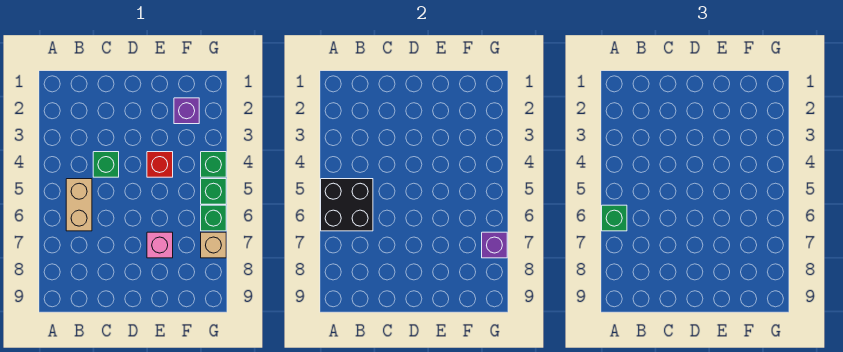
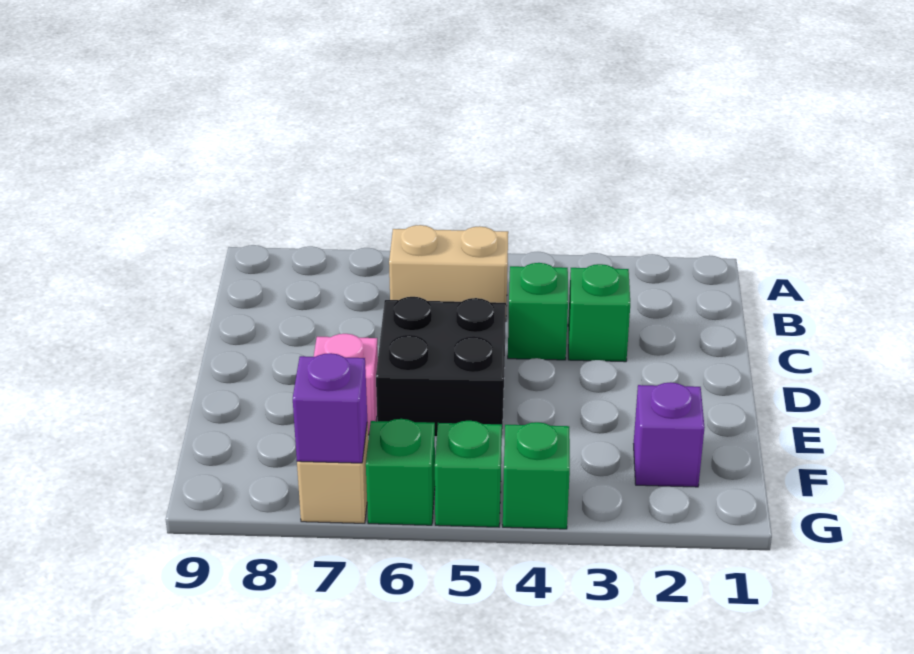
black 2x2 brick [321,179,373,231] -> black 2x2 brick moved to [376,297,506,437]
green 1x1 brick [602,205,627,231] -> green 1x1 brick moved to [568,264,630,362]
red 1x1 brick [147,152,173,177] -> none

